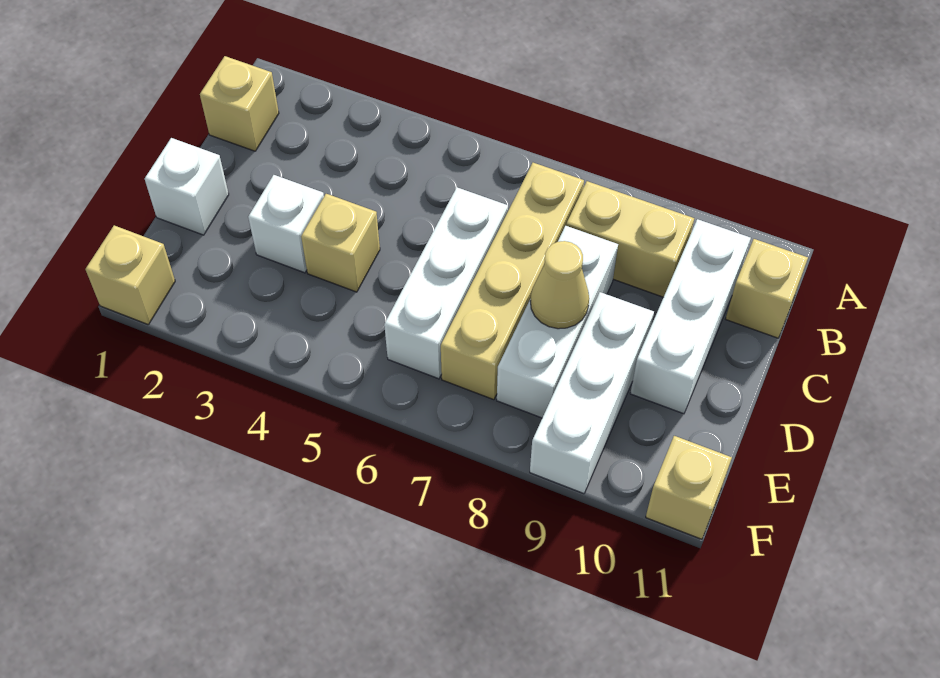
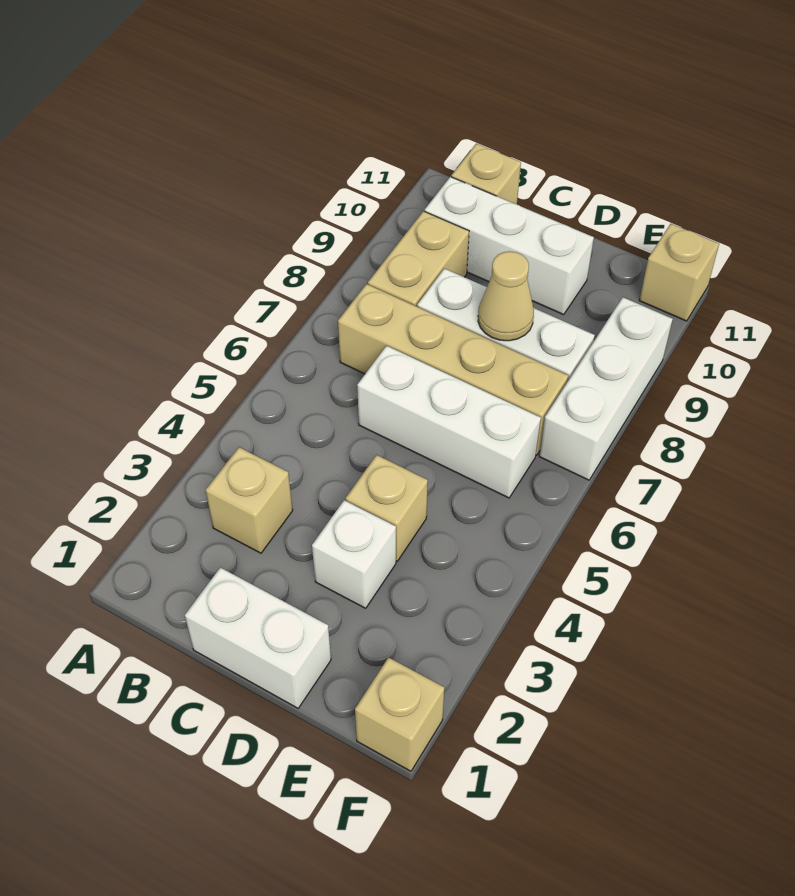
tan 1x1 brick [200,56,279,151] -> tan 1x1 brick moved to [206,447,293,553]
white 1x1 brick [145,138,229,235] -> white 1x2 brick [185,567,331,708]
white 1x3 brick [530,292,654,494] -> white 1x3 brick turned to [539,297,673,480]

